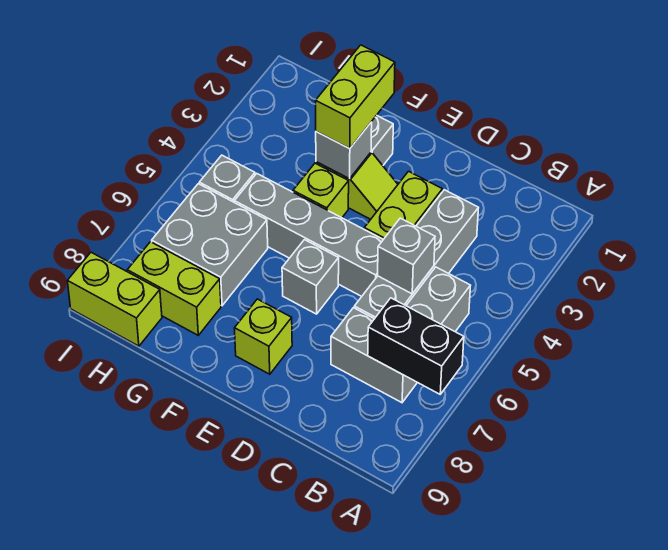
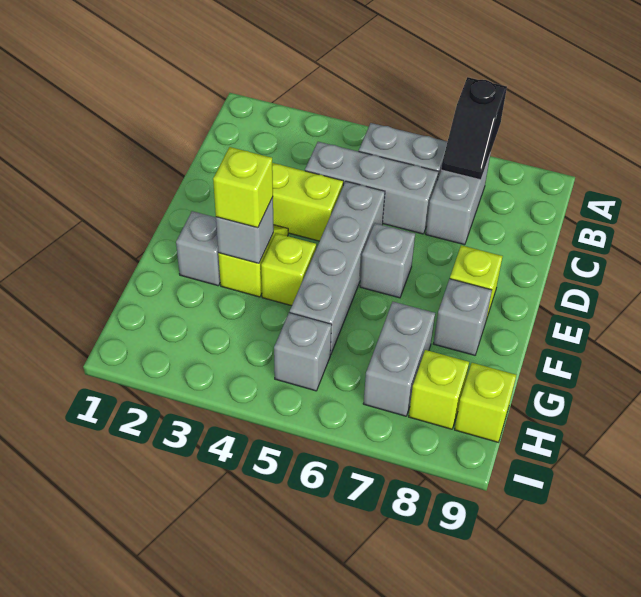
black 1x2 brick [368,298,464,394] -> black 1x2 slope [441,77,507,180]
grey 1x4 brick [354,190,478,319] -> grey 1x3 brick [305,142,438,234]
grey 1x1 brick [378,218,435,294] -> grey 1x1 brick moved to [433,279,492,355]
lime 1x2 brick [316,45,395,149] -> lime 1x1 brick [213,147,273,228]
grey 2x2 brick [152,184,268,306] -> grey 1x2 brick [363,302,435,416]
lime 1x2 brick [127,242,221,335] -> lime 1x1 brick [409,350,469,429]
lime 1x2 brick [67,252,162,346] -> lime 1x1 brick [455,363,516,442]

